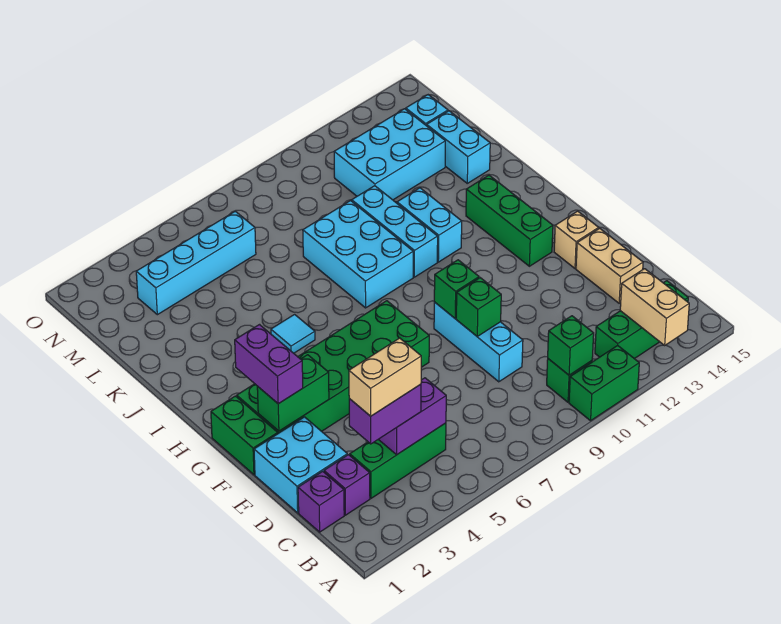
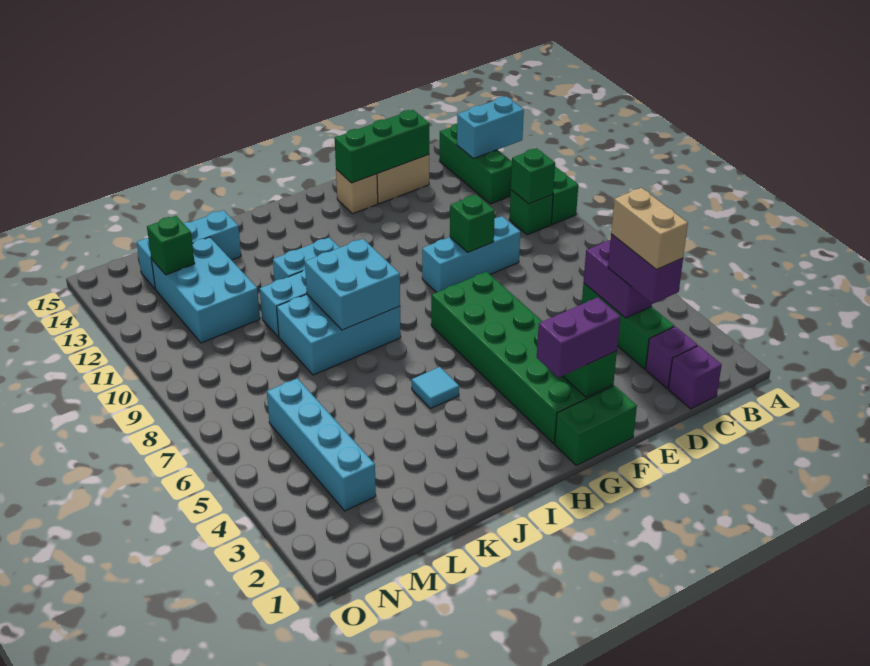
tan 1x2 brick [620,269,689,345] -> cyan 1x2 brick [457,96,524,159]
cyan 2x2 brick [254,417,347,513] -> cyan 2x2 brick moved to [305,239,400,330]
green 1x1 brick [434,260,479,318] -> green 1x1 brick moved to [147,216,195,275]
green 1x3 brick [466,175,553,266] -> green 1x3 brick moved to [335,110,429,183]

